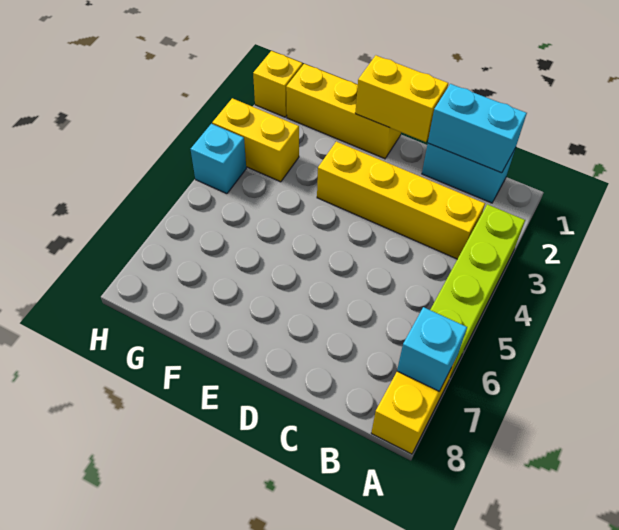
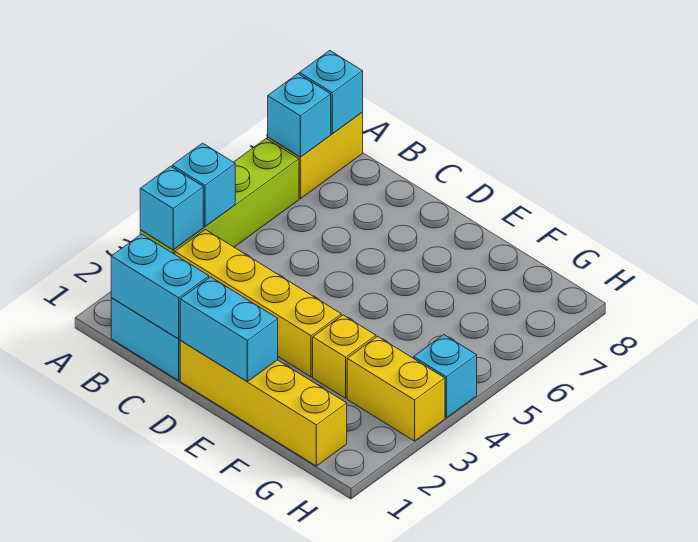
none -> cyan 1x1 brick [140,166,203,250]
none -> cyan 1x1 brick [172,143,235,226]
none -> cyan 1x1 brick [299,51,363,134]
yellow 1x2 brick [355,55,448,142] -> cyan 1x2 brick [180,277,278,382]
yellow 1x3 brick [286,64,401,159] -> yellow 1x4 brick [180,340,347,466]
yellow 1x1 brick [253,51,303,117] -> yellow 1x1 brick moved to [313,315,376,398]

